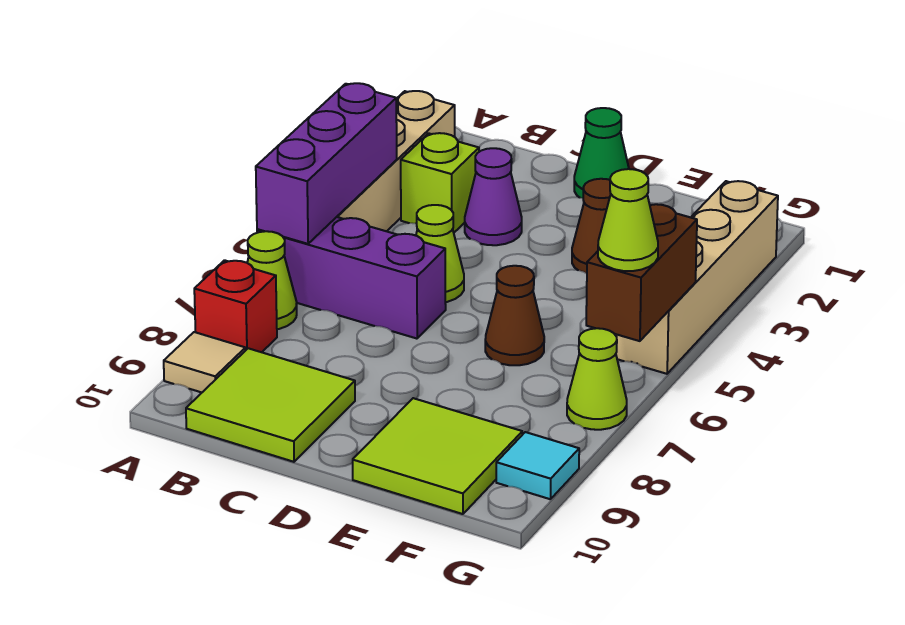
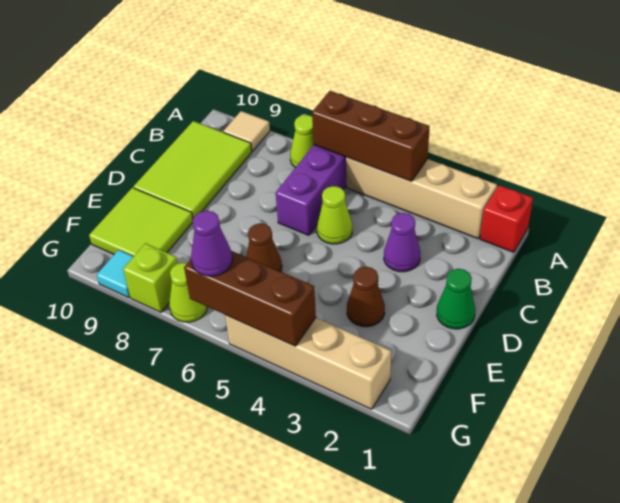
purple 1x3 brick [256,83,397,244] -> brown 1x3 brick [312,91,430,181]
red 1x1 brick [194,260,277,352] -> red 1x1 brick moved to [480,185,533,252]
lime 1x1 brick [401,133,479,232] -> lime 1x1 brick moved to [123,243,178,312]
lime 2x2 tile [186,348,355,462] -> lime 2x3 tile [134,121,252,218]
brown 1x2 brick [586,204,697,341] -> brown 1x3 brick [184,251,316,346]
lime 1x1 cone [598,169,658,271] -> purple 1x1 cone [191,211,232,276]

